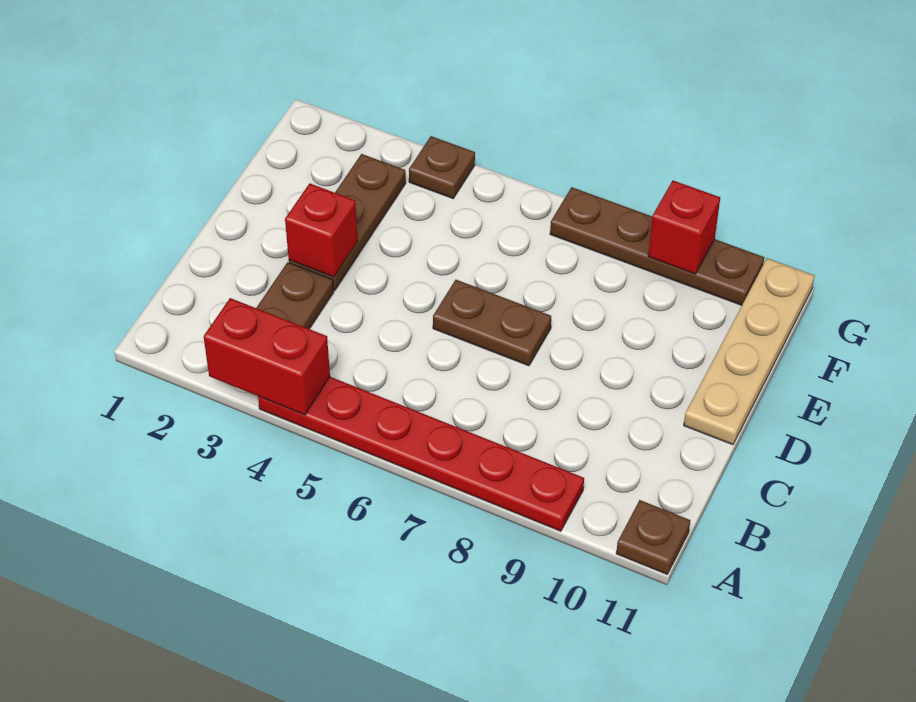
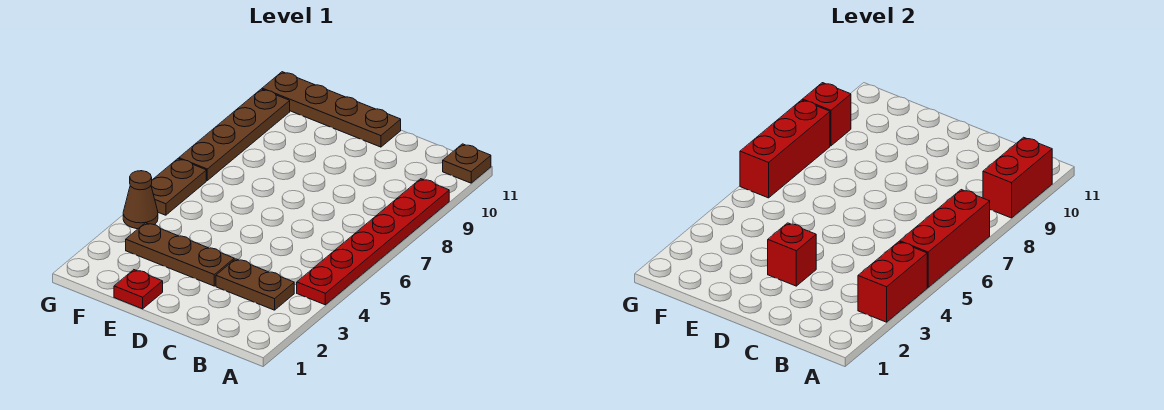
none -> red 1x3 brick [900,190,990,287]
none -> red 1x2 brick [983,137,1052,218]
brown 1x2 plate [433,280,551,366] -> brown 1x2 plate moved to [151,159,206,215]
tan 1x4 plate [684,258,815,445] -> brown 1x4 plate [262,72,401,147]
none -> red 1x1 plate [114,270,163,309]
brown 1x1 plate [409,136,475,198] -> brown 1x1 cone [123,171,158,229]
none -> red 1x3 brick [740,100,830,198]

